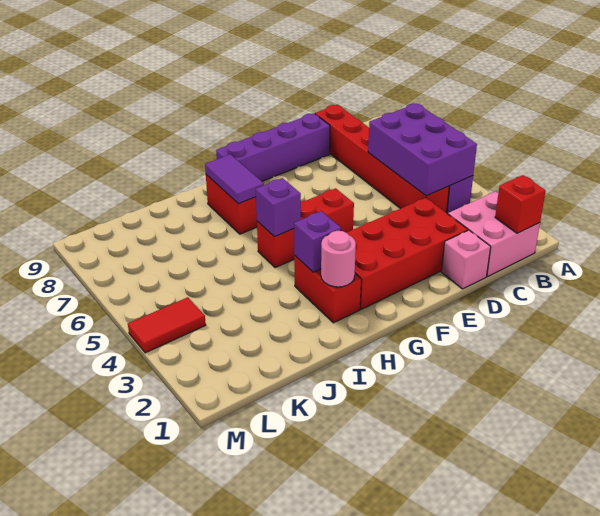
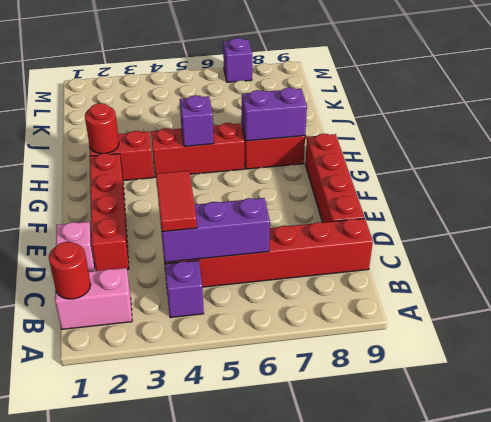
pink 2x2 brick [448,191,540,276] -> pink 1x2 brick [55,268,132,329]
red 1x1 brick [495,175,546,233] -> red 1x1 round brick [49,242,91,299]
purple 2x3 brick [368,103,477,196] -> purple 1x3 brick [160,198,270,262]
red 2x4 brick [346,198,468,309] -> red 1x4 brick [90,153,129,271]
purple 1x4 brick [216,113,330,181] -> red 1x4 brick [305,134,365,223]
red 1x3 brick [257,188,354,268] -> red 1x3 brick turned to [151,123,244,177]
pink 1x1 round brick [321,231,356,287] -> red 1x1 round brick [85,103,119,154]
purple 1x1 brick [294,211,341,272] -> purple 1x1 brick moved to [223,38,252,82]
purple 1x2 tile [205,154,264,204] -> purple 1x2 brick [242,88,307,141]
red 1x2 tile [128,297,206,353] -> red 1x2 tile moved to [156,171,197,232]

